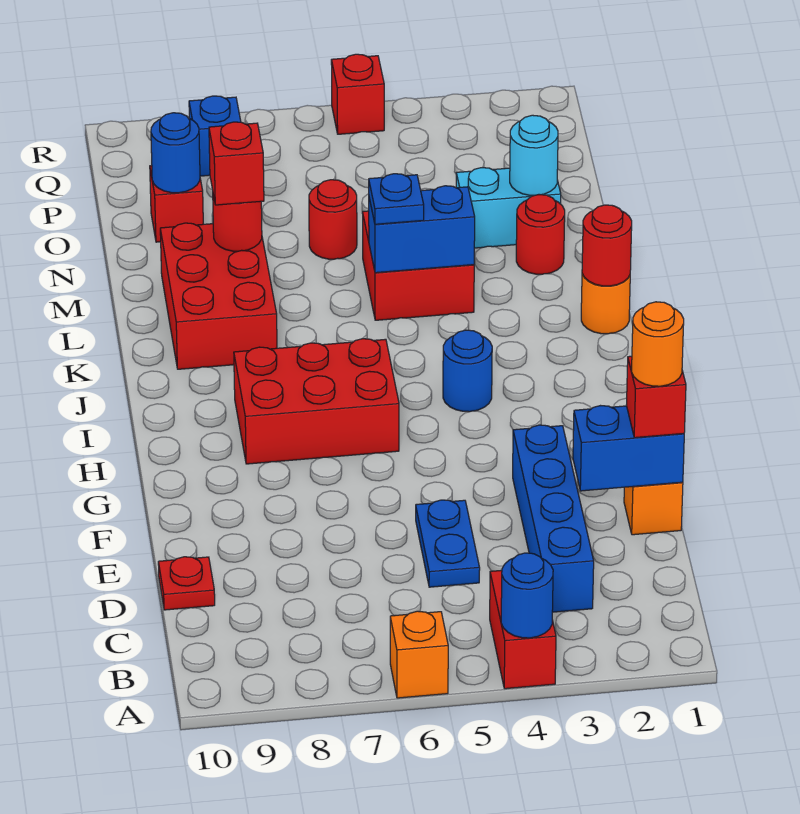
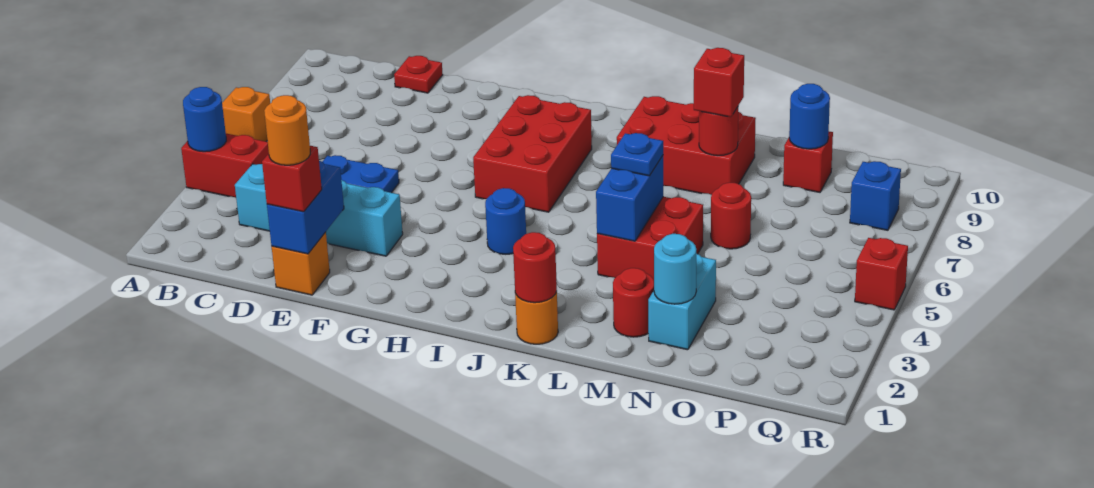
blue 1x4 brick [513,425,594,612] -> cyan 1x4 brick [235,164,403,256]

